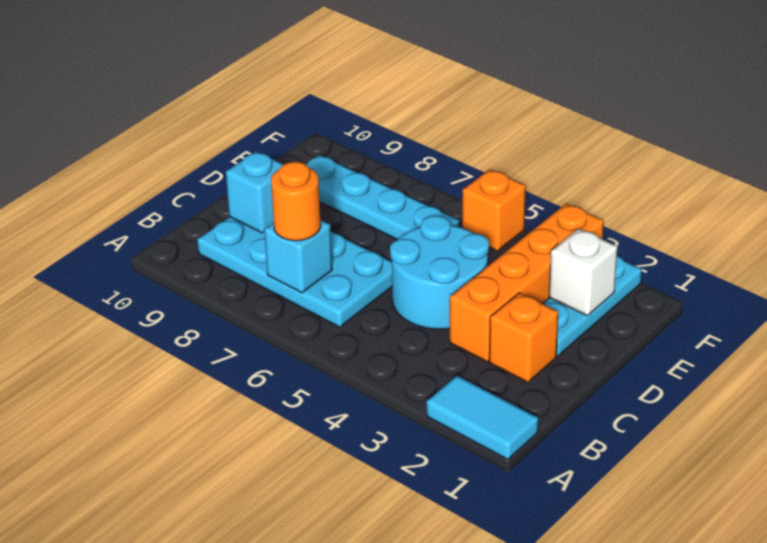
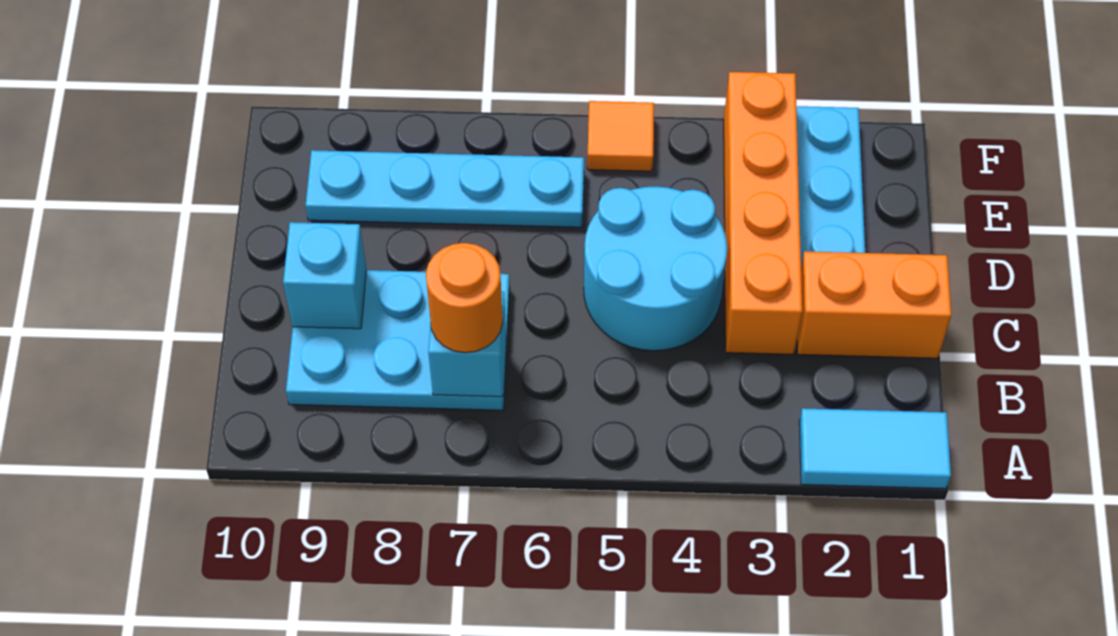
cyan 2x4 plate [197,217,392,327] -> cyan 2x3 plate [286,270,510,410]
orange 1x1 brick [489,293,558,382] -> orange 1x2 brick [797,251,951,358]
white 1x1 brick [549,229,617,316] -> none
orange 1x1 brick [462,169,526,251] -> orange 1x1 tile [587,101,654,171]

